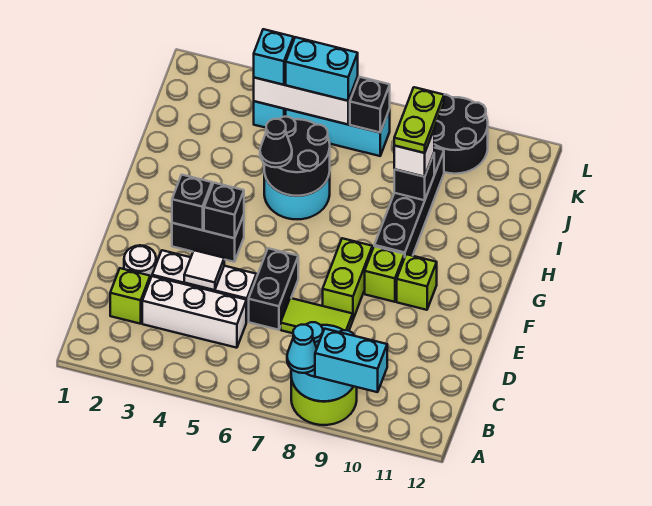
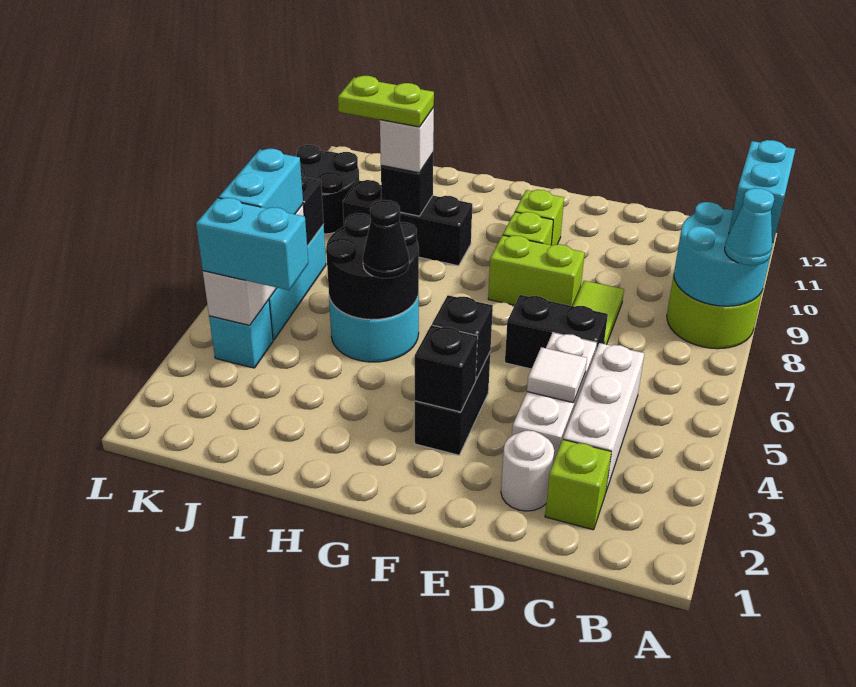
black 1x4 brick [374,148,444,256] -> black 1x3 brick [343,180,472,266]
cyan 1x1 brick [254,29,294,85] -> cyan 1x2 brick [196,198,308,290]

